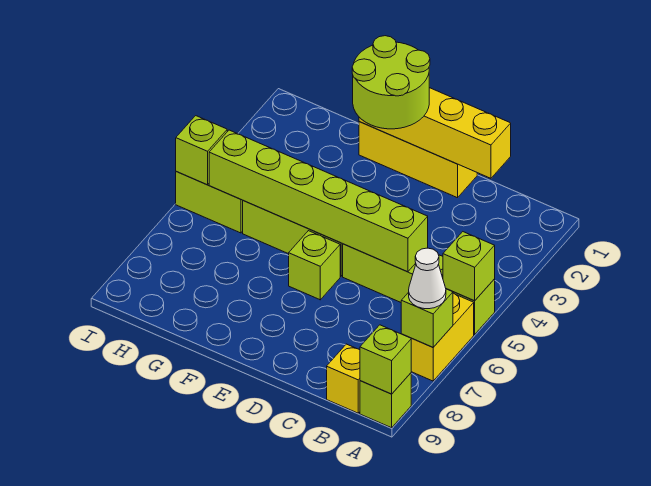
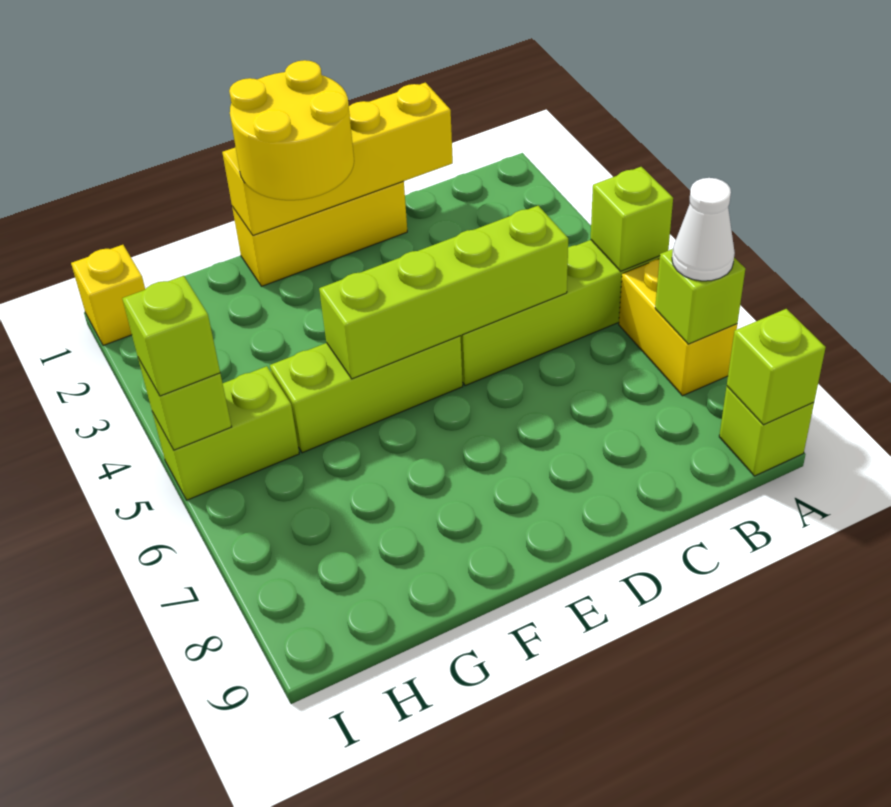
yellow 1x1 brick [327,344,360,413] -> yellow 1x1 brick moved to [71,245,145,345]
lime 1x6 brick [209,130,428,272] -> lime 1x4 brick [319,206,568,379]
lime 2x2 round brick [352,36,430,129] -> yellow 2x2 round brick [229,60,354,200]
lime 1x1 brick [289,231,340,300] -> lime 1x1 brick moved to [122,276,220,396]

